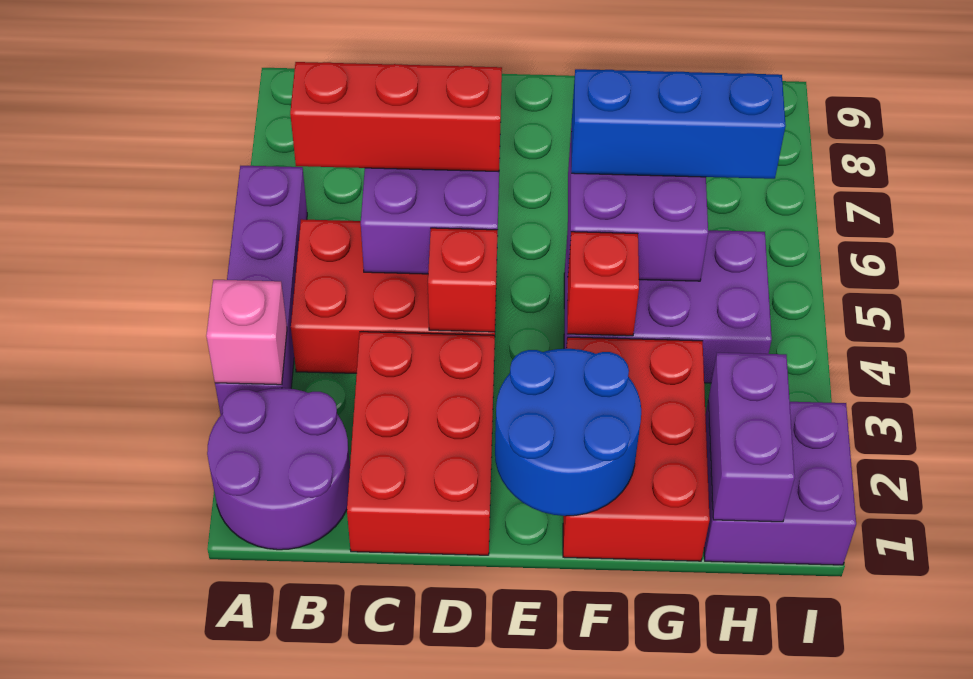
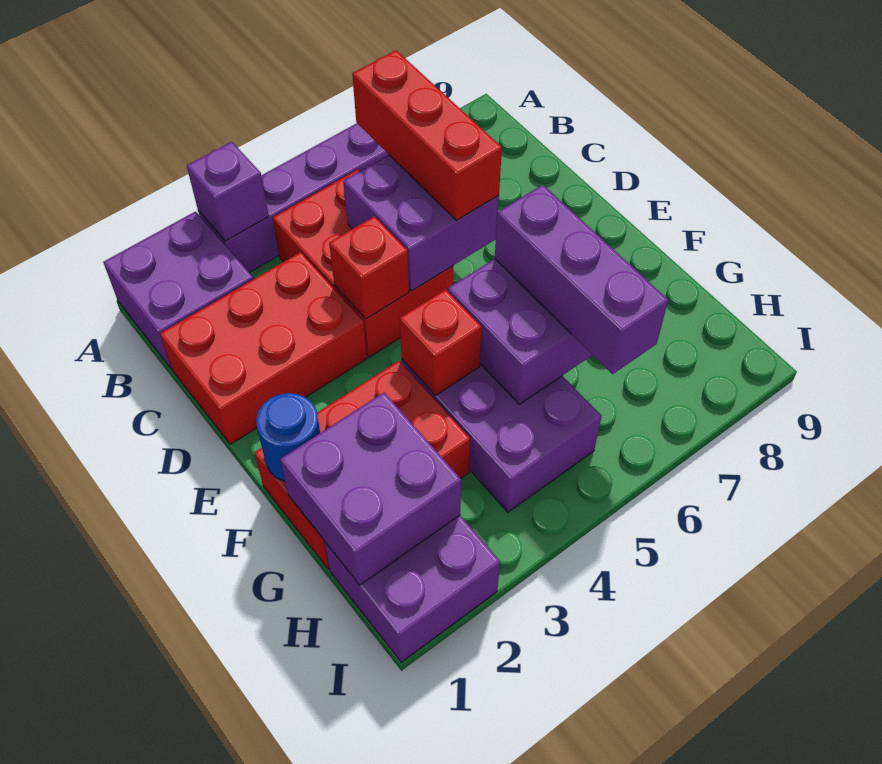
purple 2x2 round brick [207,388,350,550] -> purple 2x2 brick [103,211,253,369]
pink 1x1 brick [206,280,287,385] -> purple 1x1 brick [187,142,269,241]
blue 2x2 round brick [495,349,641,516] -> blue 1x1 round brick [256,393,320,481]
blue 1x3 brick [571,69,786,179] -> purple 1x3 brick [495,185,668,374]
purple 1x2 brick [708,353,795,522] -> purple 2x2 brick [280,393,461,585]

